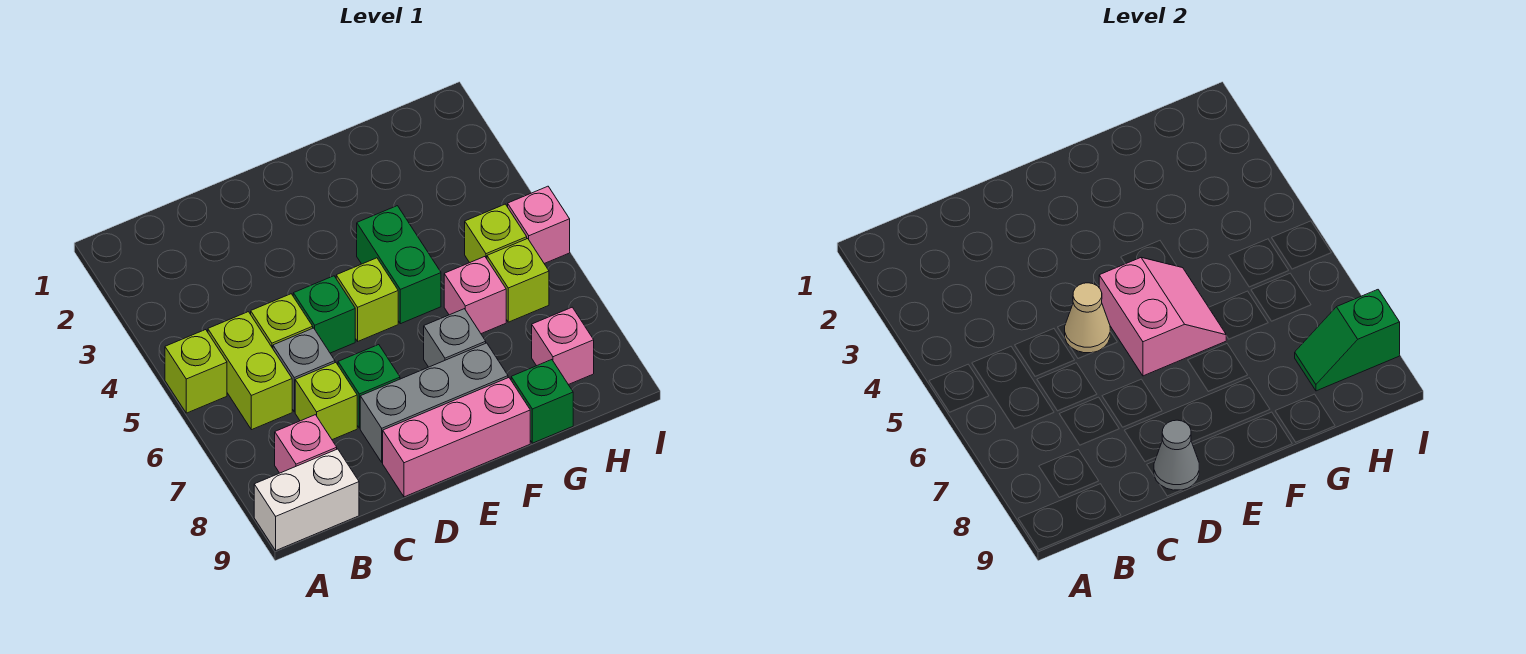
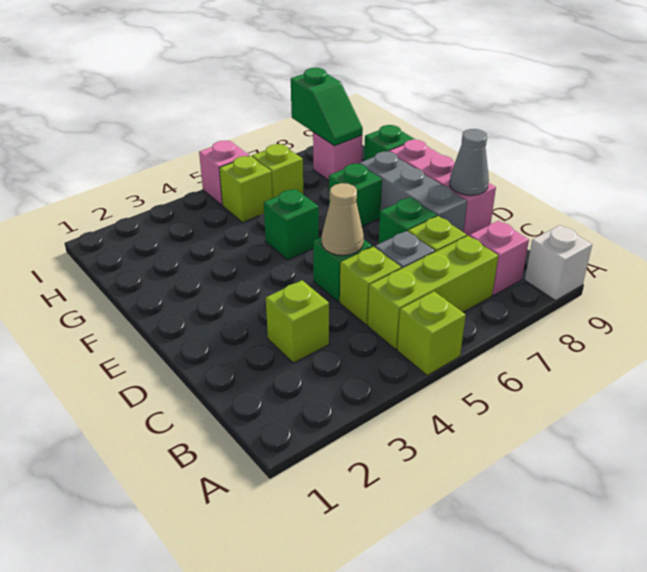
white 1x2 brick [254,449,359,550] -> white 1x1 brick [525,225,592,301]
lime 1x2 brick [208,312,292,430] -> lime 1x3 brick [368,236,498,349]
lime 1x1 brick [336,258,398,341] -> lime 1x1 brick moved to [266,280,329,363]
pink 2x2 slope [1099,258,1226,376] -> none
green 1x2 brick [357,206,441,324] -> green 1x1 brick [264,189,319,260]
grey 1x1 brick [424,309,486,367] -> green 1x1 brick [329,164,382,226]
pink 1x1 brick [444,257,506,334] -> none

